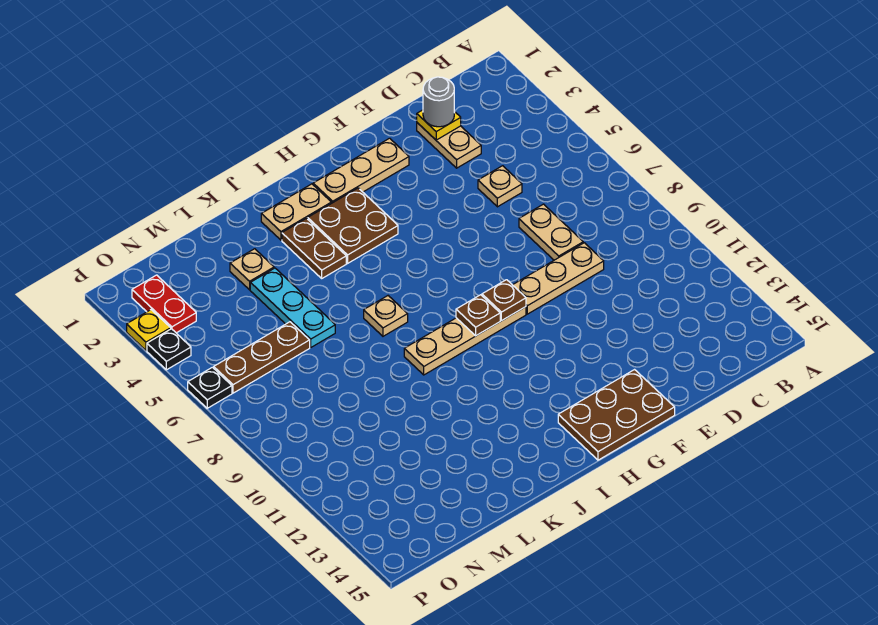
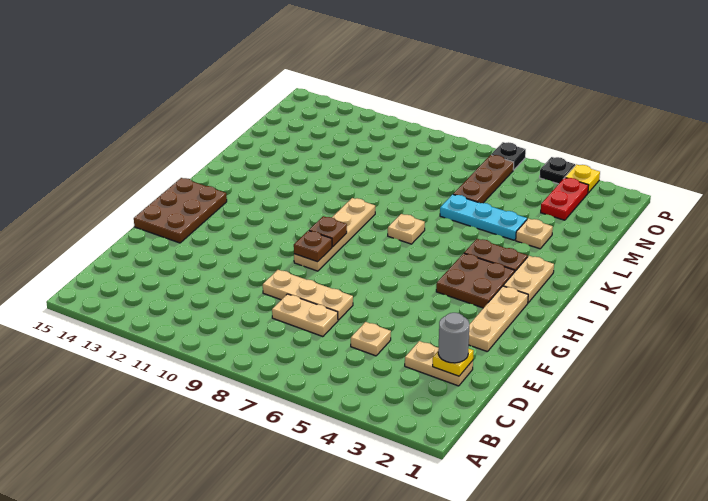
tan 1x3 plate [513,243,604,314] -> tan 1x3 plate turned to [263,270,353,320]
red 1x2 plate [132,275,196,333] -> red 1x2 plate turned to [541,178,589,220]

